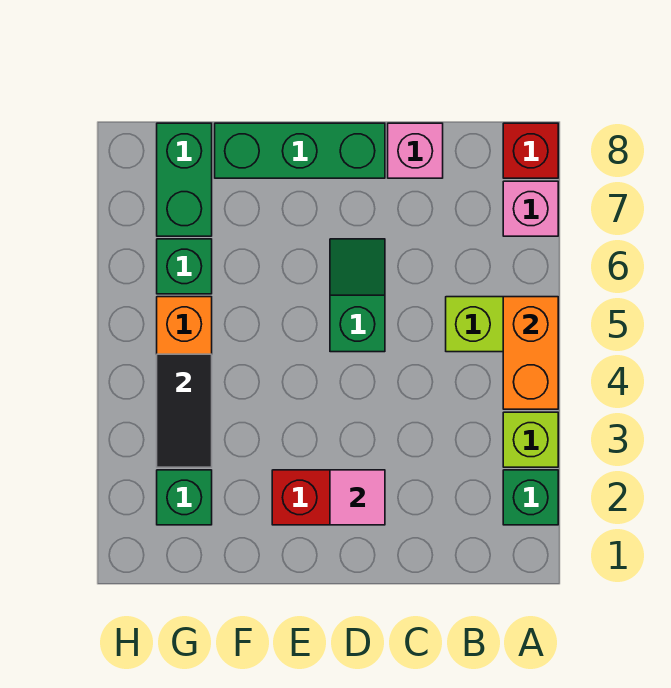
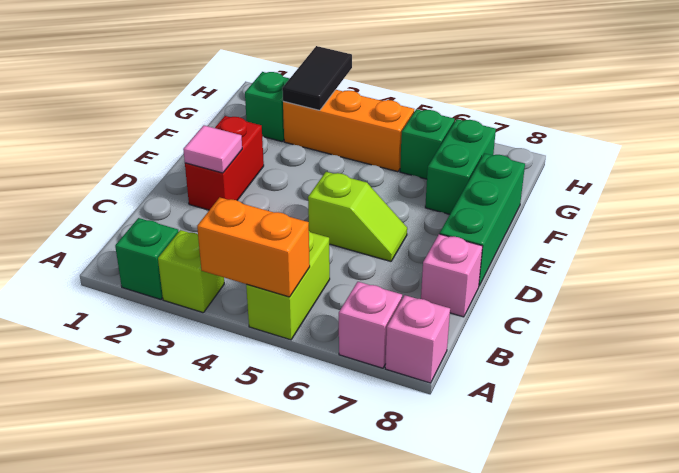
red 1x1 brick [503,123,558,178] -> pink 1x1 brick [385,295,450,383]
green 1x2 slope [330,239,385,352] -> lime 1x2 slope [308,172,407,261]
black 1x2 tile [157,354,212,467] -> black 1x2 tile turned to [282,46,352,110]
green 1x2 brick [157,123,212,236] -> green 1x2 brick turned to [425,119,496,214]

